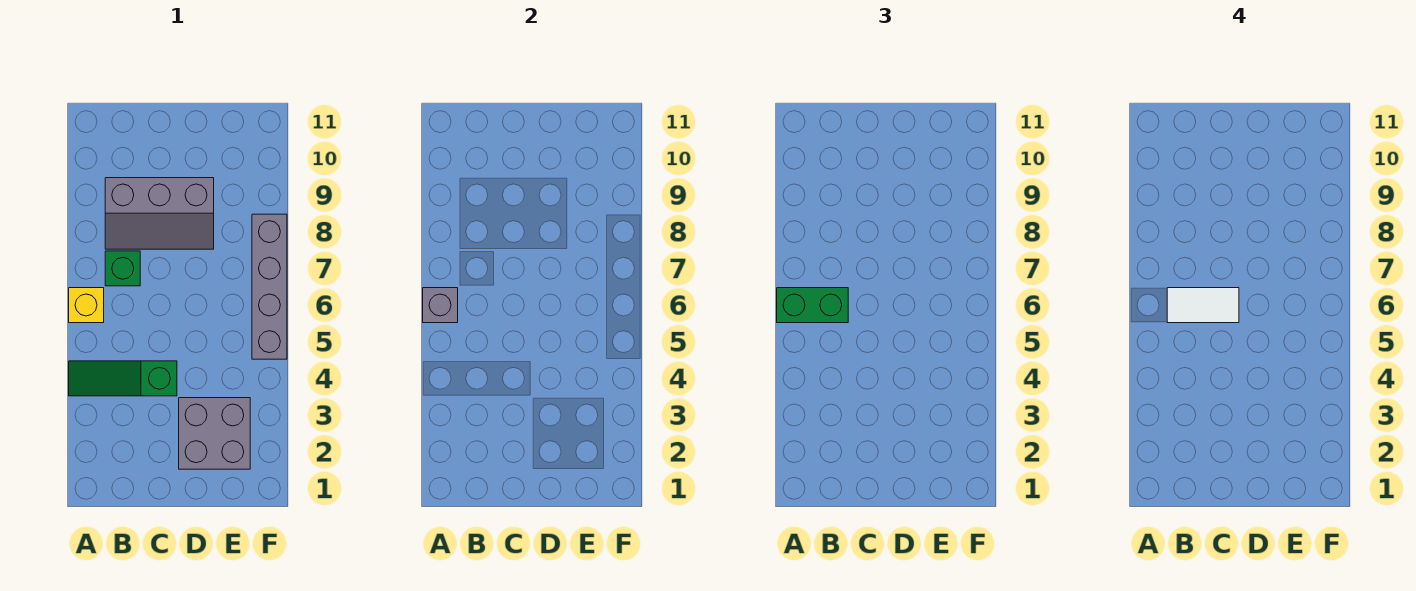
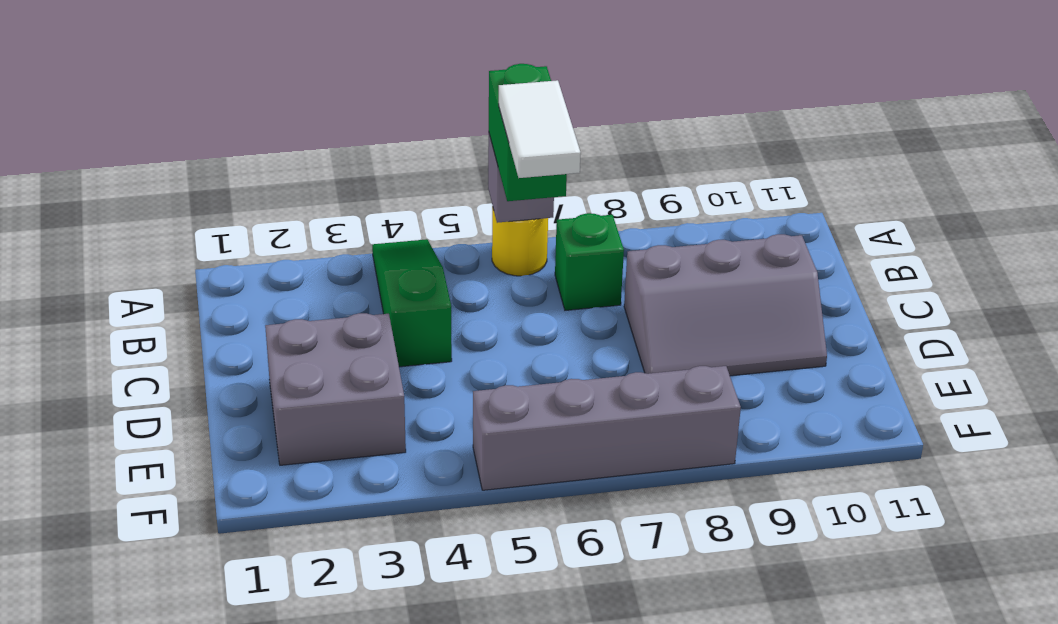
yellow 1x1 brick [69,288,104,323] -> yellow 1x1 round brick [492,207,548,276]
grey 2x3 slope [105,178,214,249] -> grey 2x3 slope turned to [624,234,827,376]

